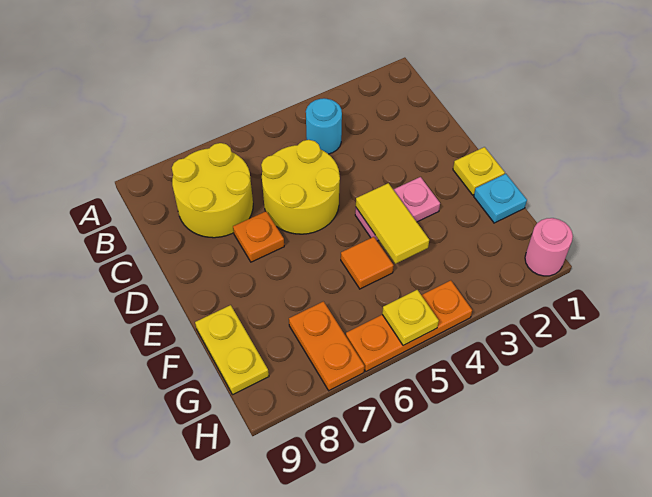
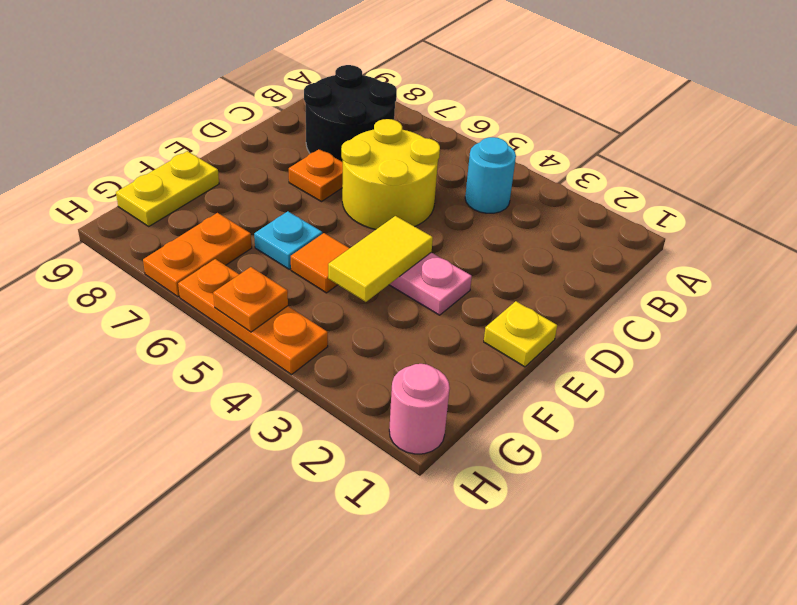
yellow 2x2 round brick [172,143,253,238] -> black 2x2 round brick [304,65,397,162]
cyan 1x1 plate [474,174,527,223] -> cyan 1x1 plate moved to [254,211,322,269]
yellow 1x1 plate [382,290,439,345] -> orange 1x1 plate [213,267,288,332]

